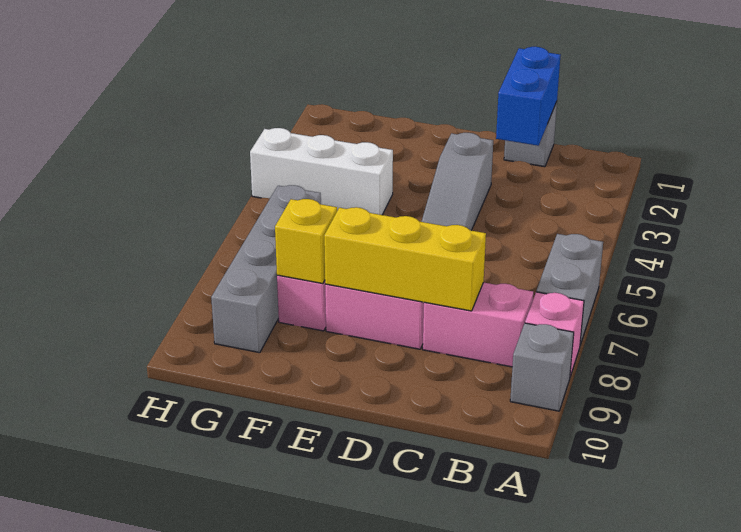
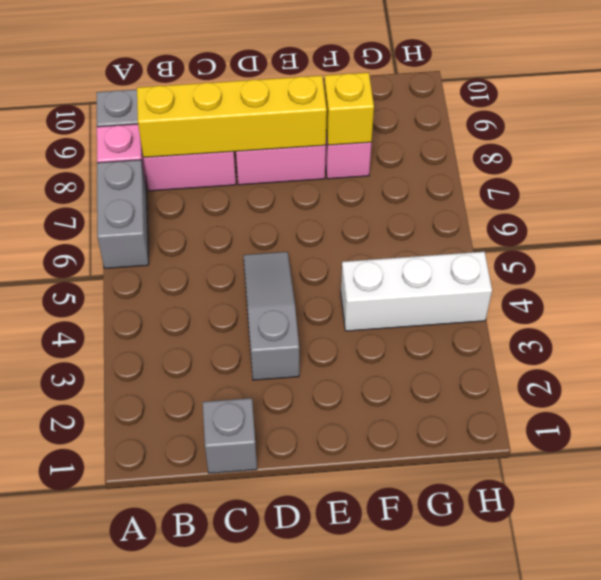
blue 1x2 brick [496,47,561,146] -> none
yellow 1x3 brick [324,207,486,311] -> yellow 1x4 brick [137,75,327,157]
grey 1x4 brick [211,185,321,353] -> none

